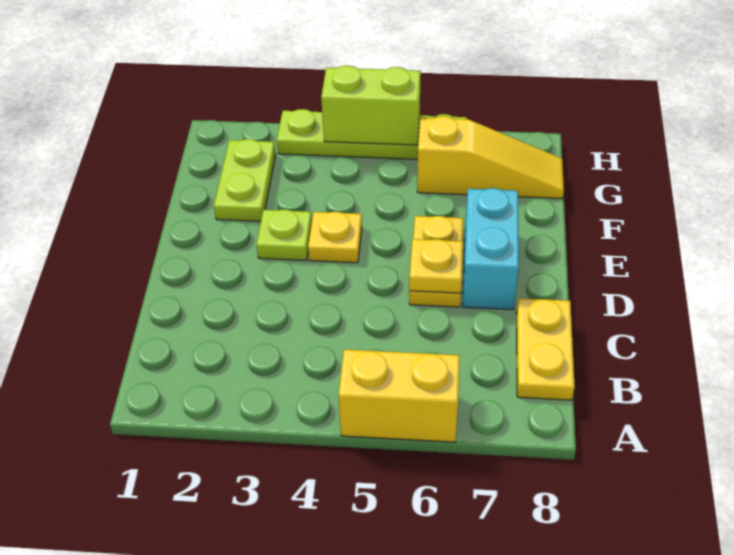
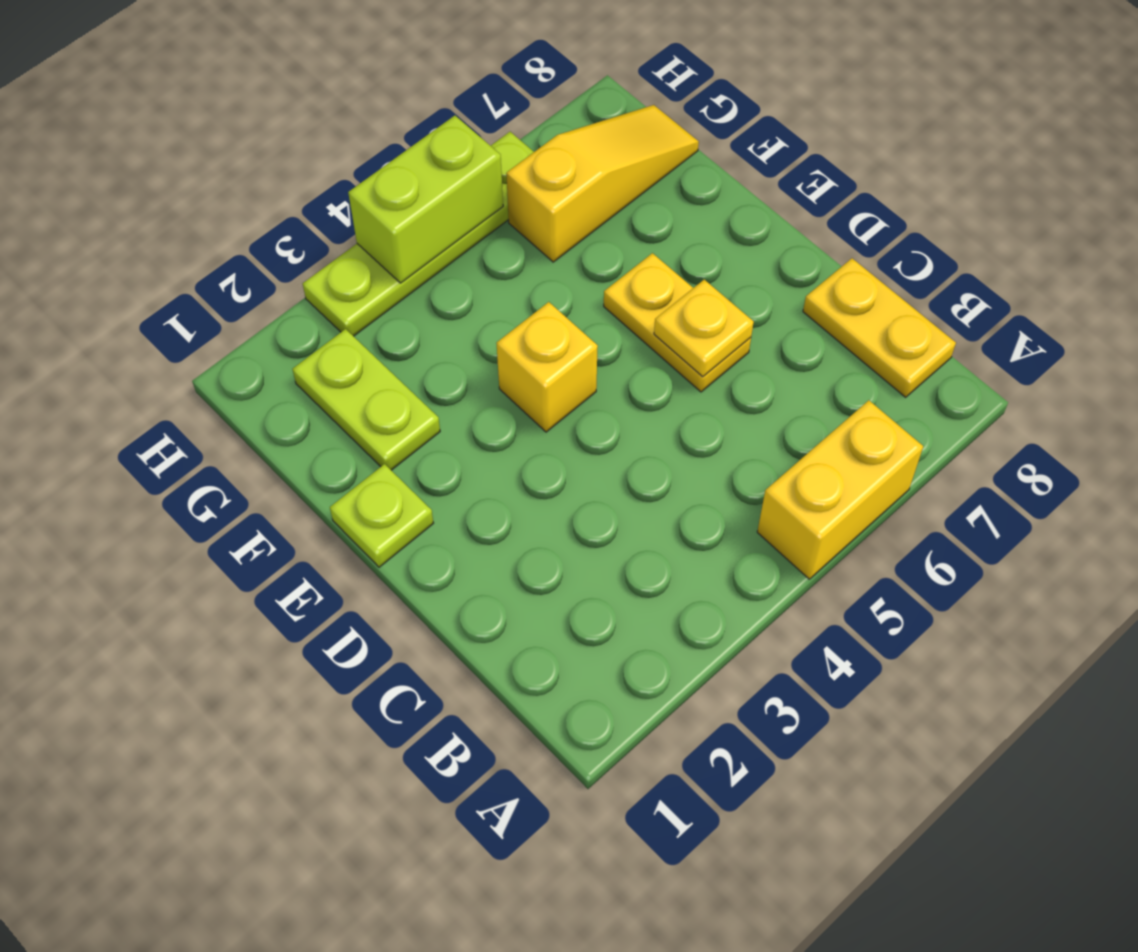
cyan 1x2 brick [463,188,519,310] -> none
lime 1x1 plate [257,209,312,261] -> lime 1x1 plate moved to [330,464,433,567]
yellow 1x1 plate [308,212,362,263] -> yellow 1x1 brick [497,302,598,432]

